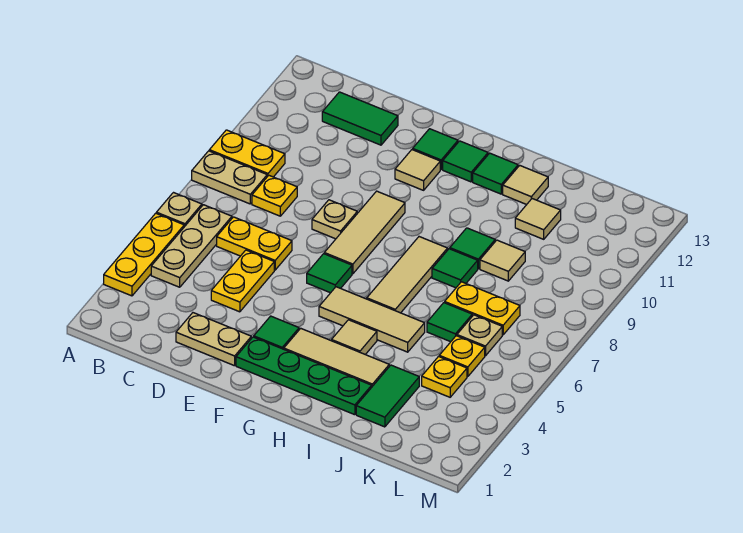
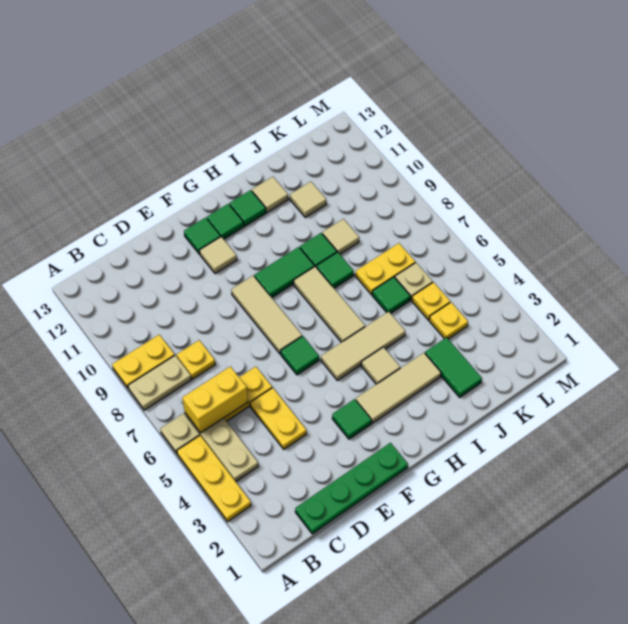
none -> yellow 1x2 brick [182,366,248,433]
green 1x2 tile [322,92,398,145] -> green 1x2 tile moved to [254,247,314,298]
tan 1x2 plate [176,313,251,366] -> none
tan 1x1 plate [312,200,357,239] -> none
green 1x4 plate [236,337,372,415] -> green 1x4 plate moved to [295,443,408,534]

